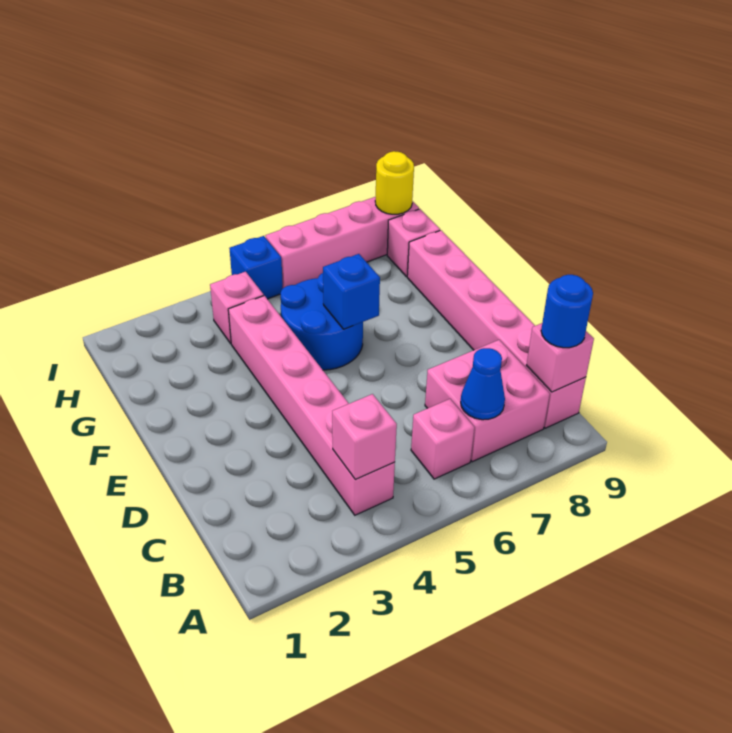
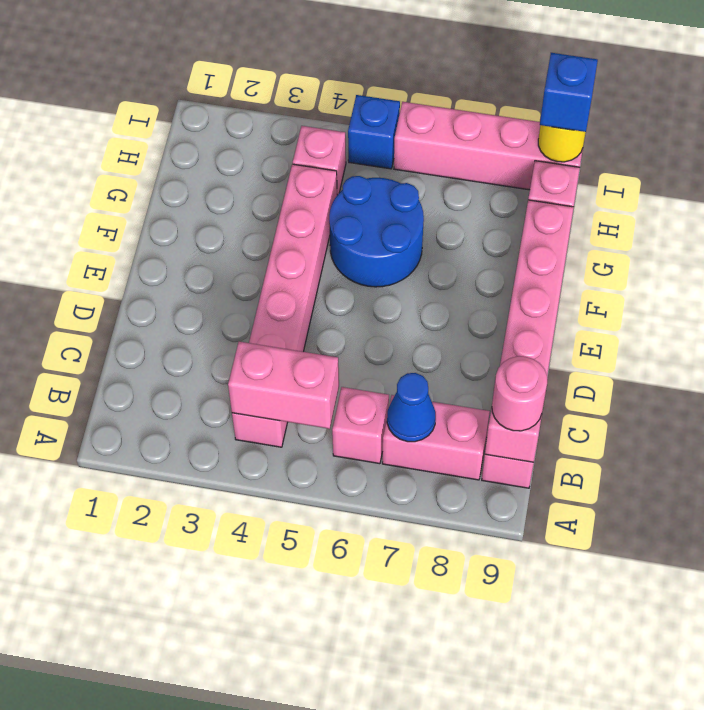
pink 1x1 brick [332,394,397,480] -> pink 1x2 brick [228,342,339,429]
pink 2x2 brick [425,340,550,462] -> pink 1x2 brick [382,395,490,480]
blue 1x1 round brick [541,275,593,348] -> pink 1x1 round brick [492,356,547,431]
blue 1x1 brick [323,254,380,329] -> blue 1x1 brick moved to [540,53,598,132]

